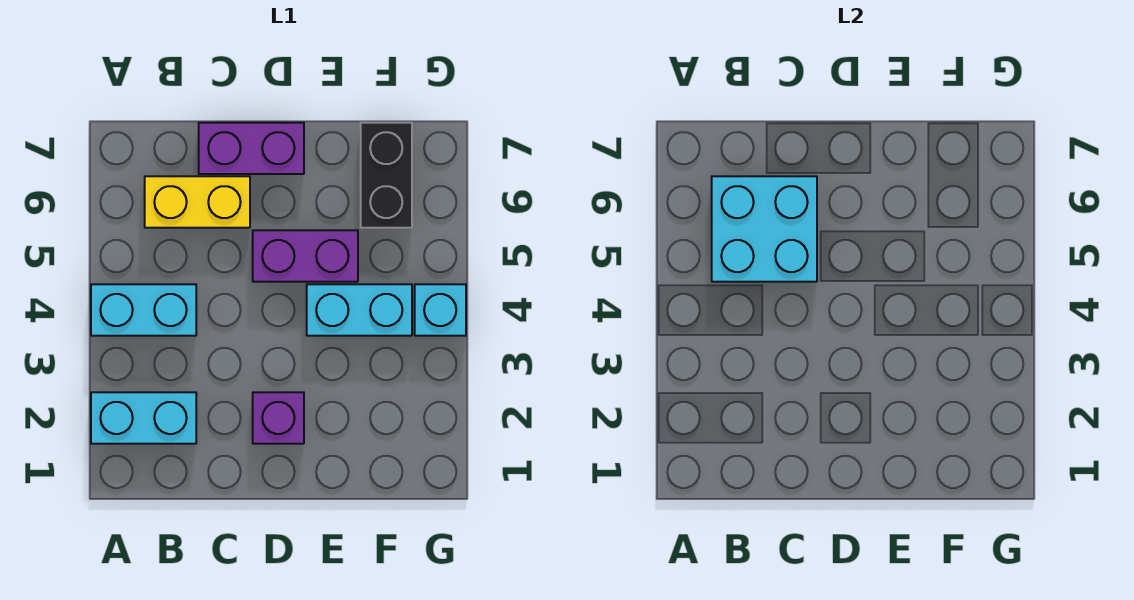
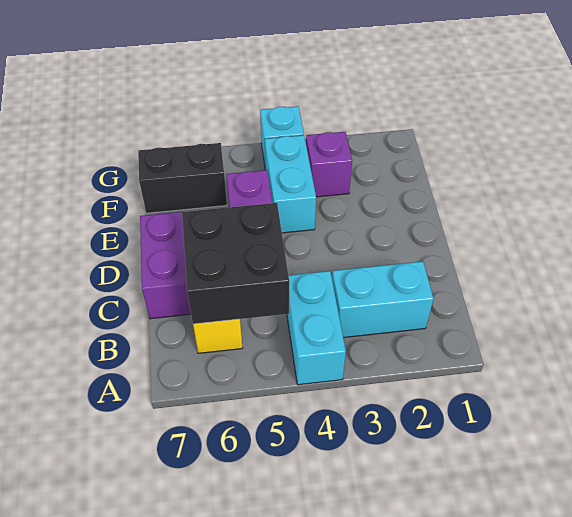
cyan 1x2 brick [91,392,196,444] -> cyan 1x2 brick turned to [332,261,434,338]
cyan 2x2 brick [712,176,817,282] -> black 2x2 brick [182,203,289,324]
purple 1x1 brick [253,392,304,444] -> purple 1x1 brick moved to [306,132,352,197]

